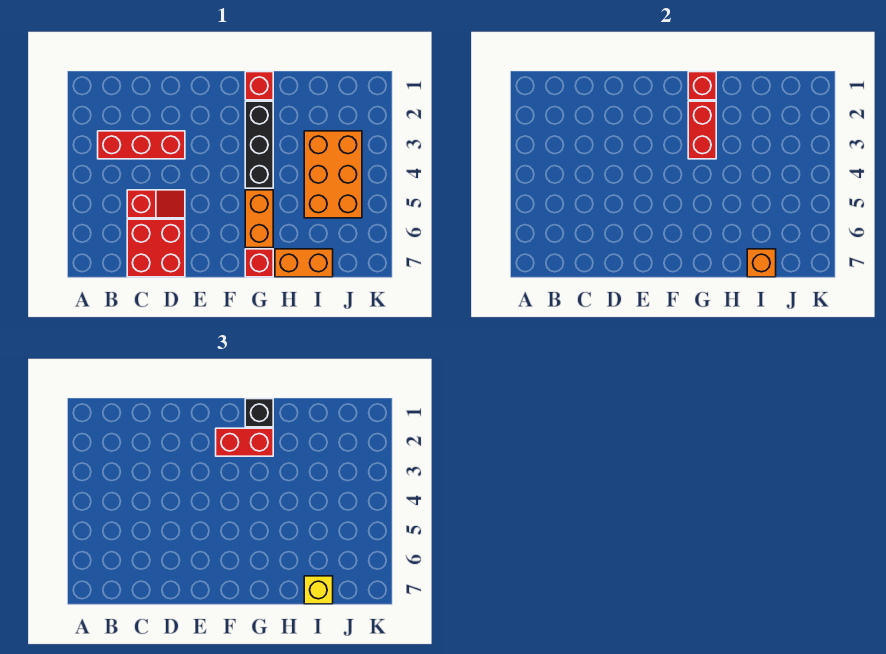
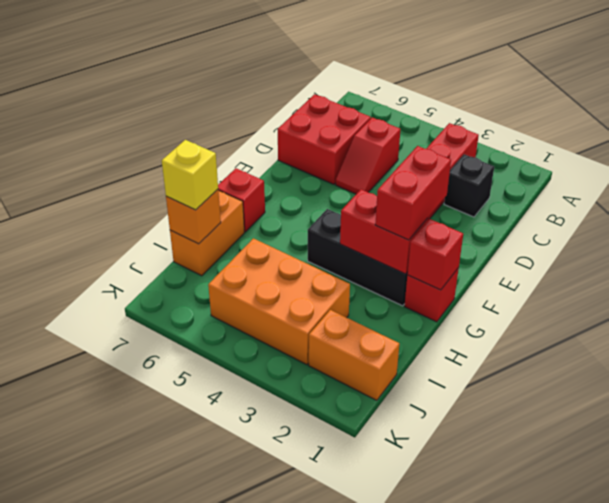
black 1x1 brick [245,399,273,427] -> black 1x1 brick moved to [444,154,494,217]
orange 1x2 brick [245,190,273,248] -> orange 1x2 brick moved to [309,310,399,400]

